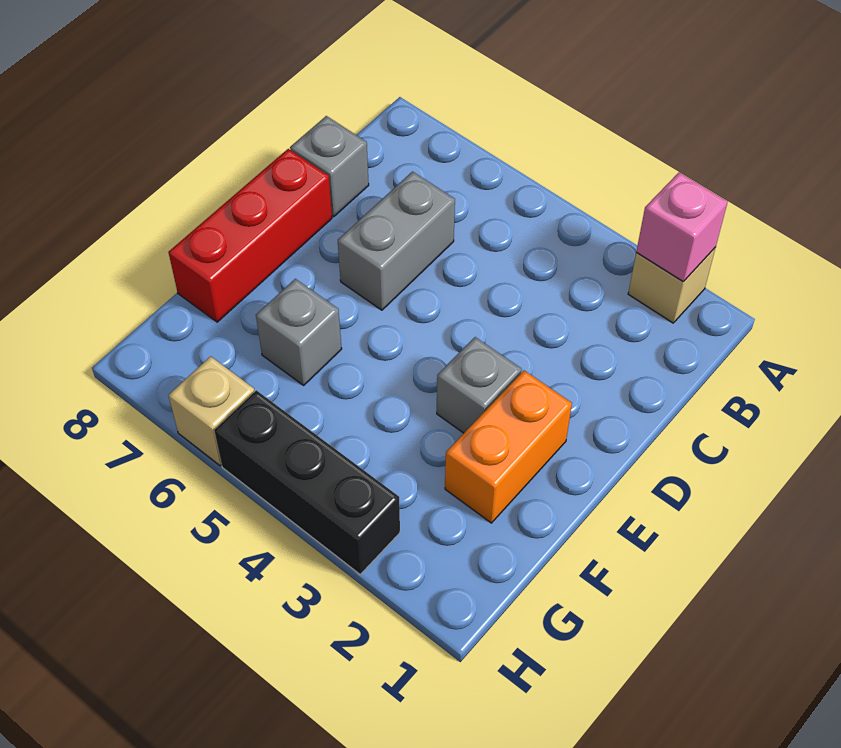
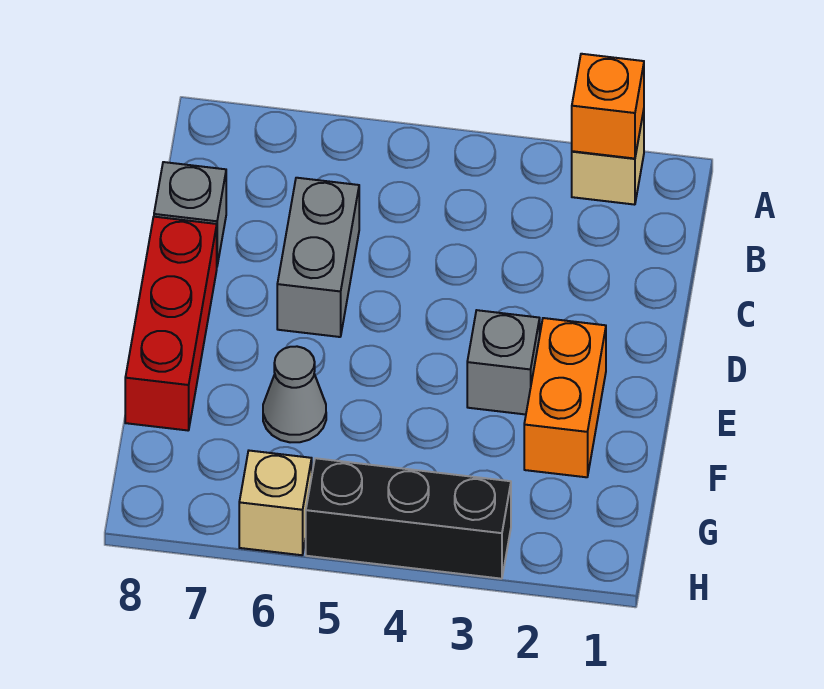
pink 1x1 brick [636,173,728,281] -> orange 1x1 brick [572,54,644,159]
grey 1x1 brick [256,279,342,385] -> grey 1x1 cone [263,346,326,442]

